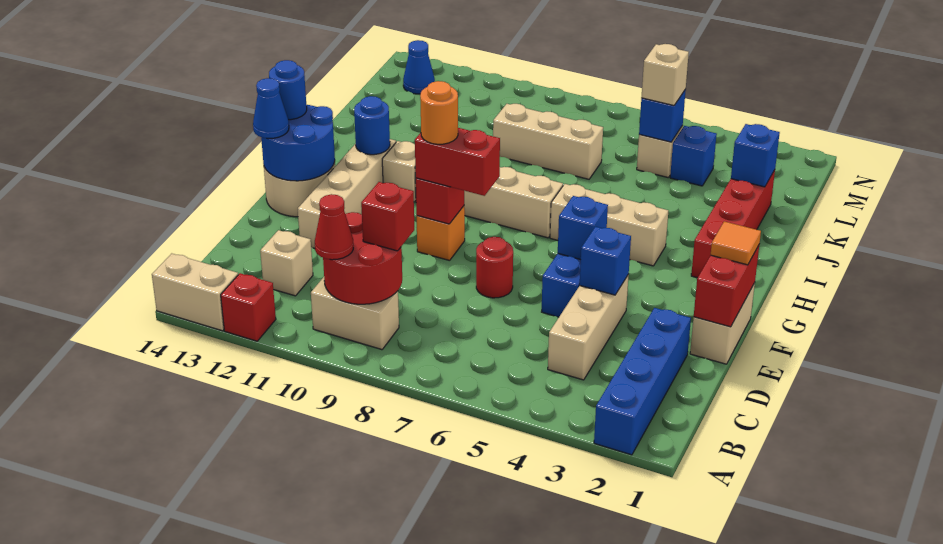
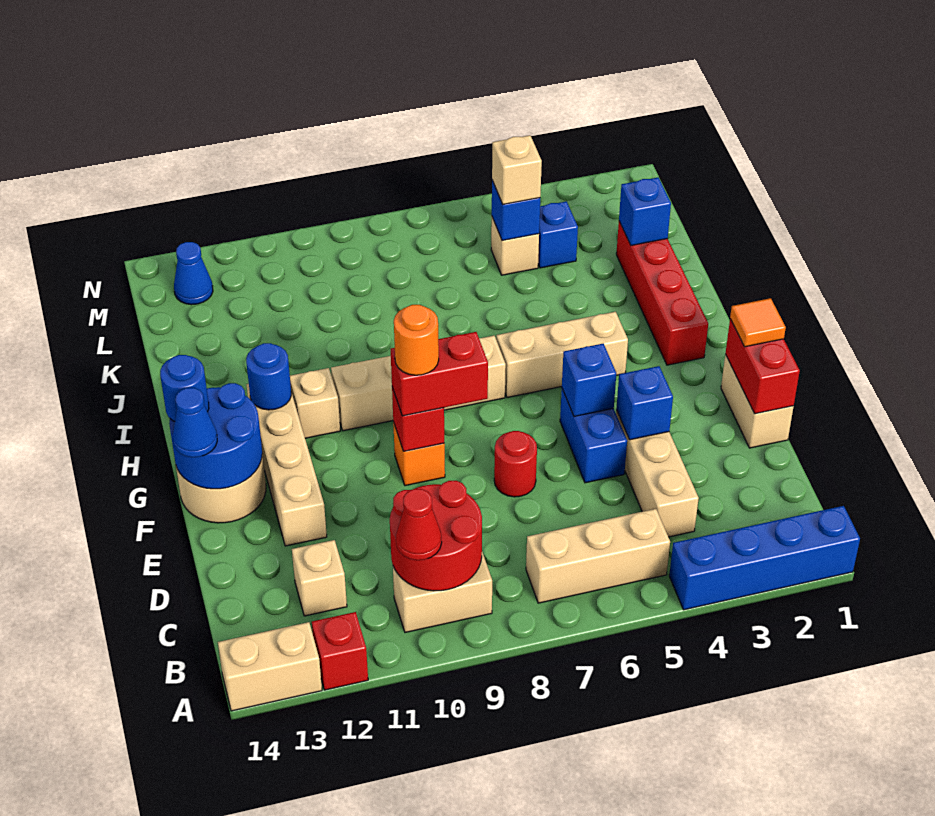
blue 1x4 brick [594,308,691,455] -> blue 1x4 brick turned to [669,506,860,610]
red 1x1 brick [361,182,414,251] -> none
tan 1x3 brick [493,104,603,179] -> tan 1x3 brick moved to [526,509,670,603]

